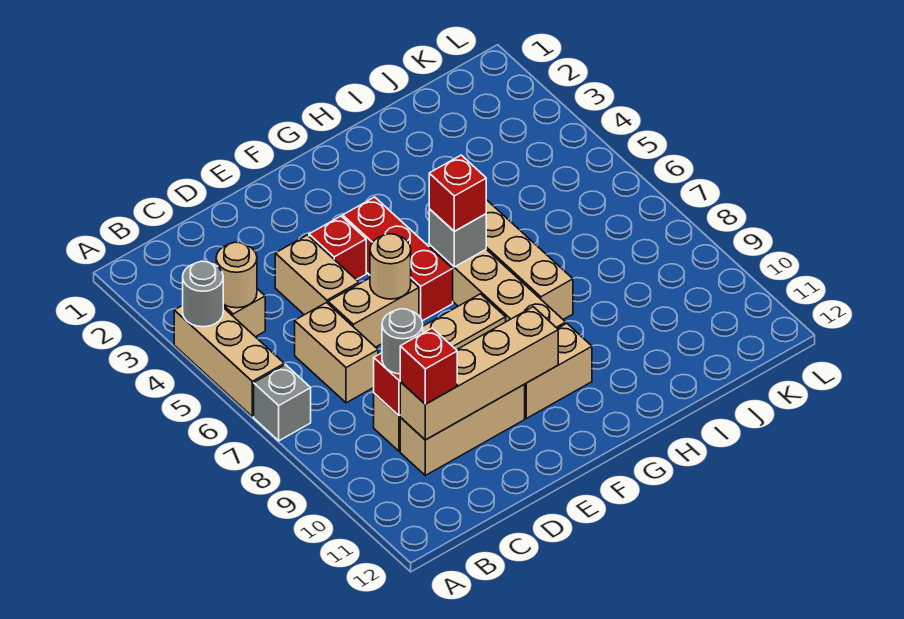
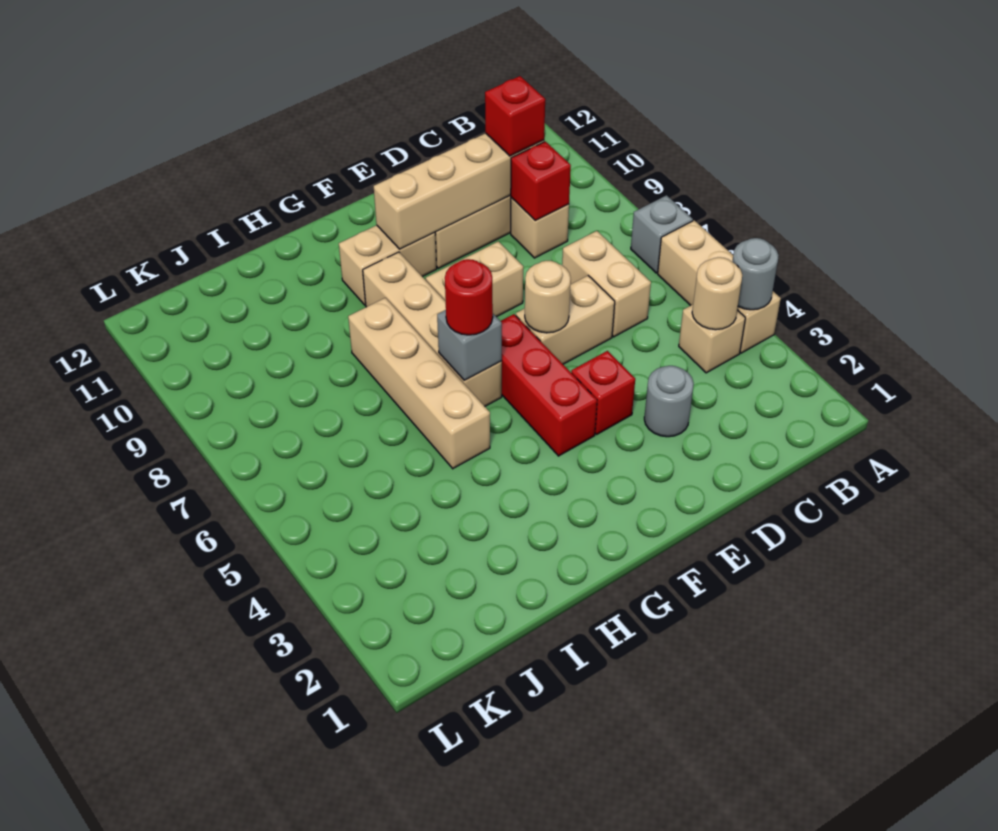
grey 1x1 round brick [382,309,423,374] -> grey 1x1 round brick moved to [644,366,694,437]
tan 1x2 brick [275,235,359,315] -> none
red 1x1 brick [429,155,486,231] -> red 1x1 round brick [445,259,493,335]

